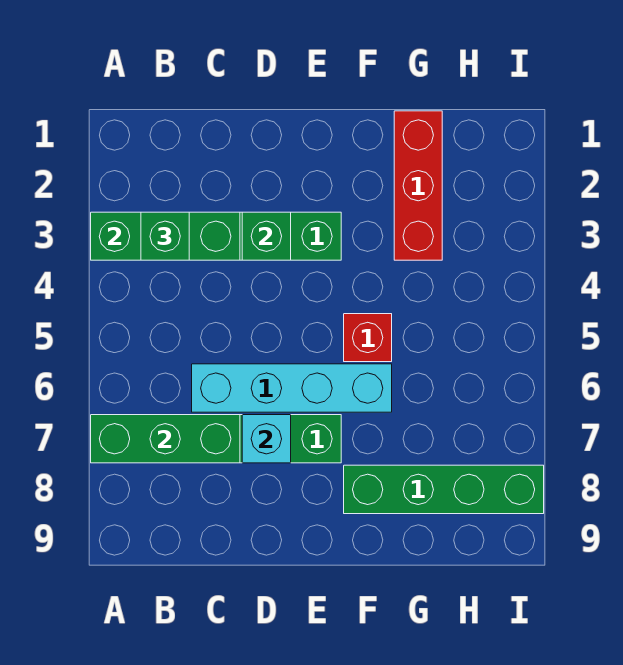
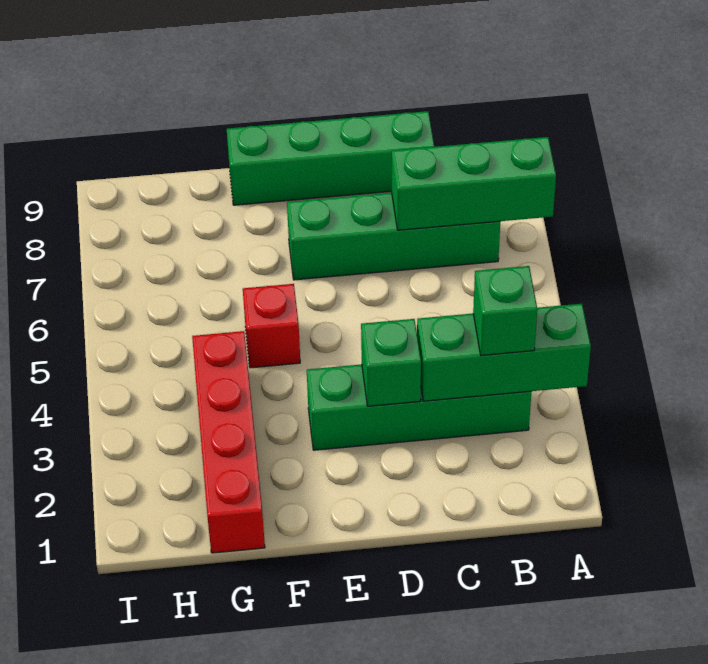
cyan 1x4 brick [192,364,392,412] -> none
cyan 1x1 brick [242,415,291,463] -> none
green 1x4 brick [344,465,544,514] -> green 1x4 brick moved to [227,111,434,205]
red 1x3 brick [394,111,442,260] -> red 1x4 brick [192,331,265,553]

